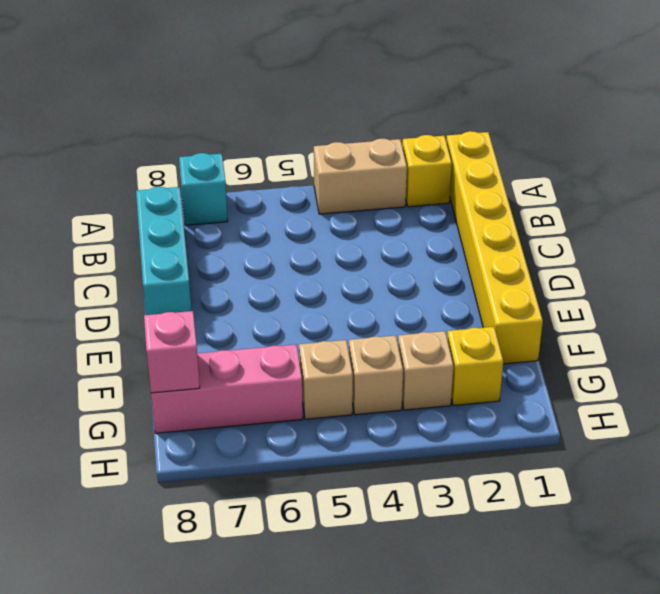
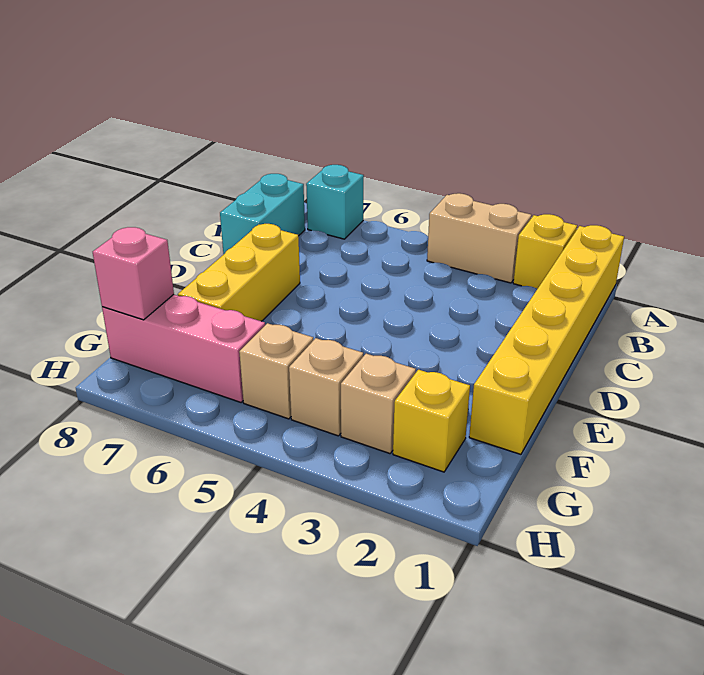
cyan 1x3 brick [136,187,191,315] -> cyan 1x2 brick [220,174,305,255]
none -> yellow 1x3 brick [178,224,300,321]

